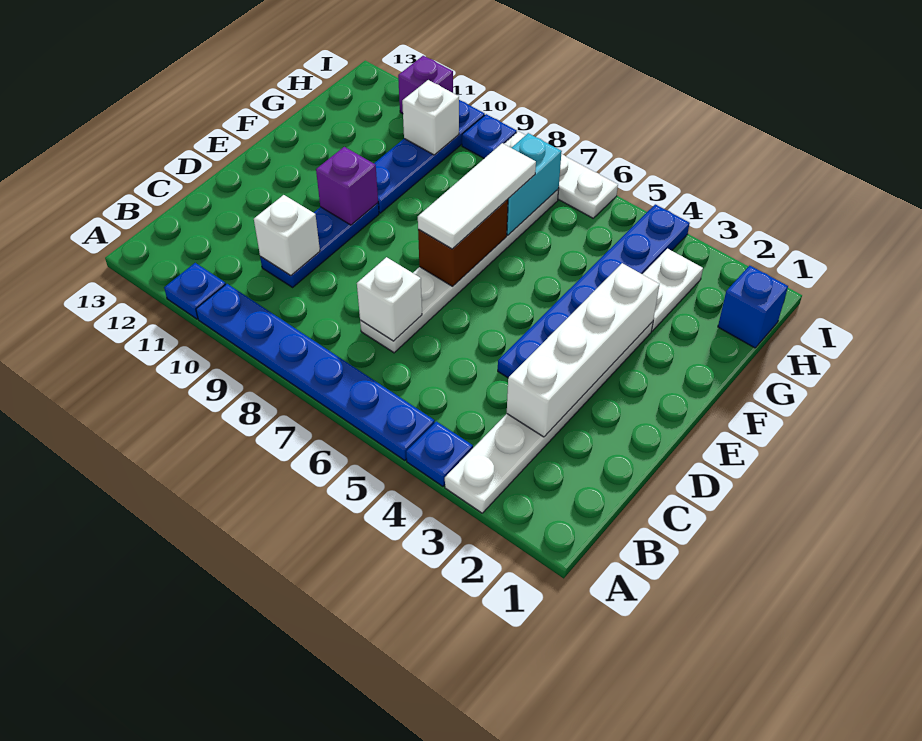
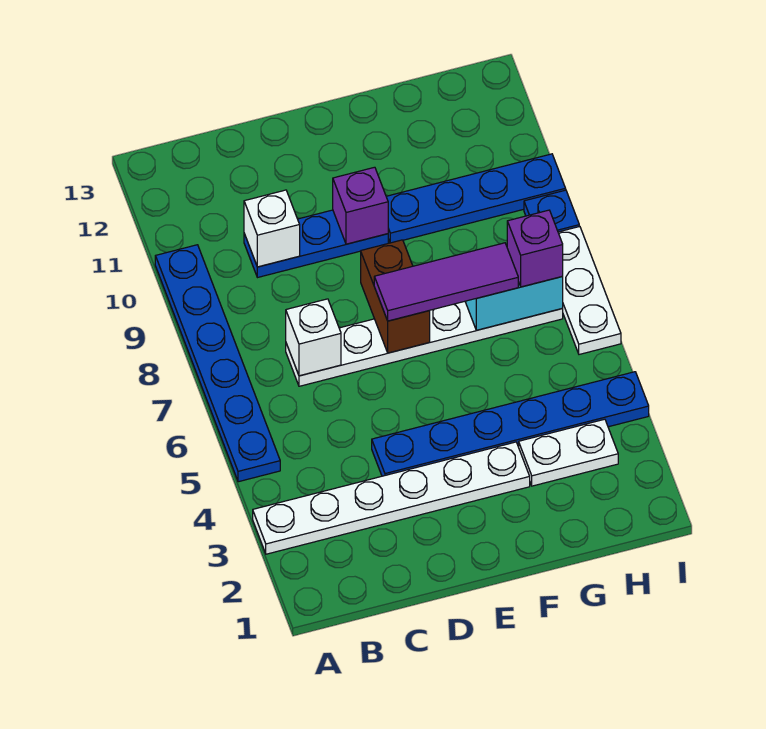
blue 1x1 plate [406,421,473,486] -> none
blue 1x1 plate [164,263,226,319] -> none
white 1x4 brick [507,263,659,437] -> none
brown 1x2 brick [418,199,508,286] -> brown 1x2 brick turned to [361,240,430,353]
white 1x3 tile [418,143,536,249] -> purple 1x3 tile [374,243,518,321]
blue 1x1 brick [718,266,788,348] -> none
white 1x1 brick [402,80,459,155] -> none
purple 1x1 brick [398,56,453,114] -> purple 1x1 brick moved to [507,210,563,287]

